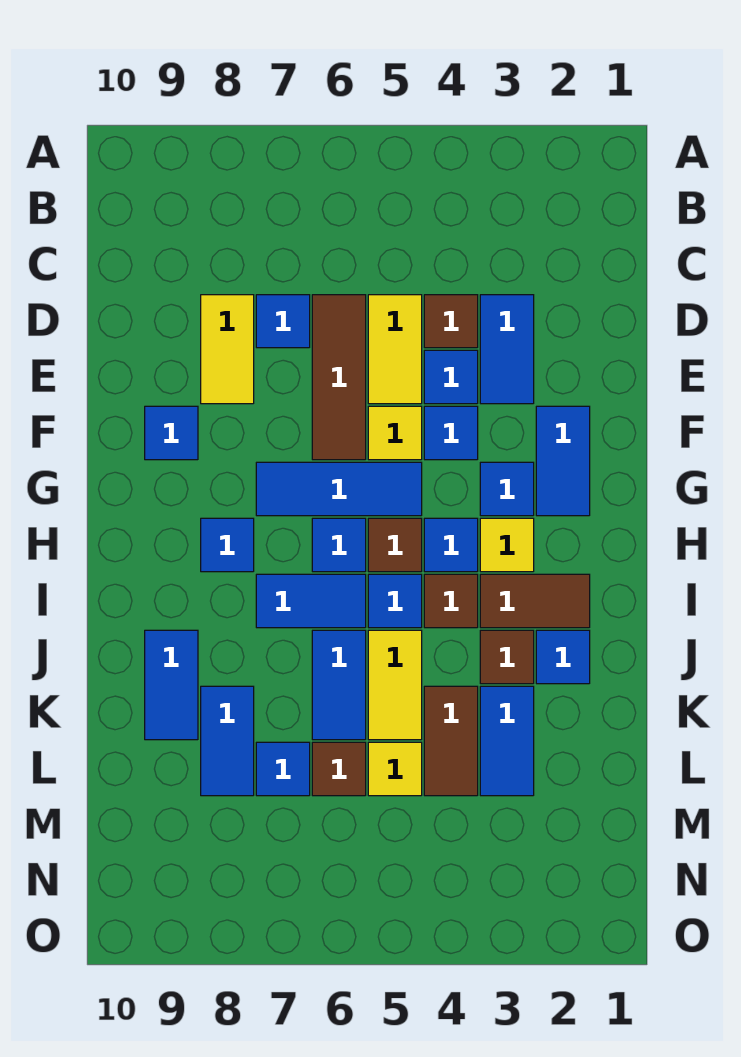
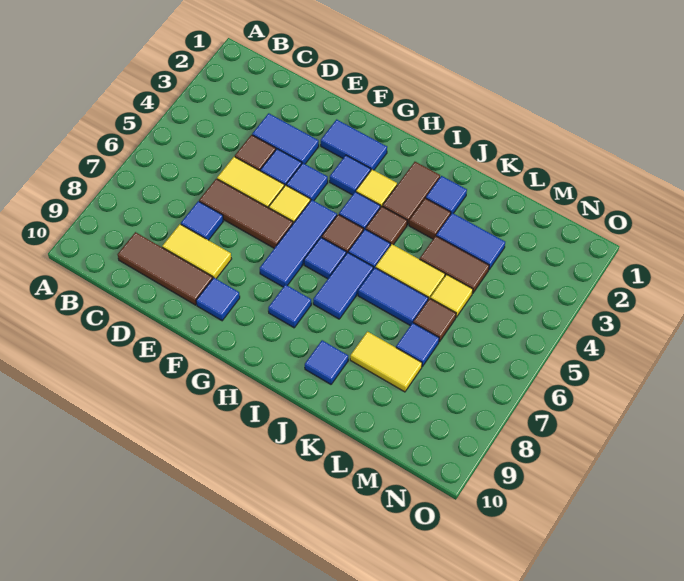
none -> brown 1x3 tile [118,232,213,305]
blue 1x2 tile [145,630,198,740] -> blue 1x1 tile [305,340,348,384]
blue 1x2 tile [201,686,254,796] -> yellow 1x2 tile [350,332,422,392]

